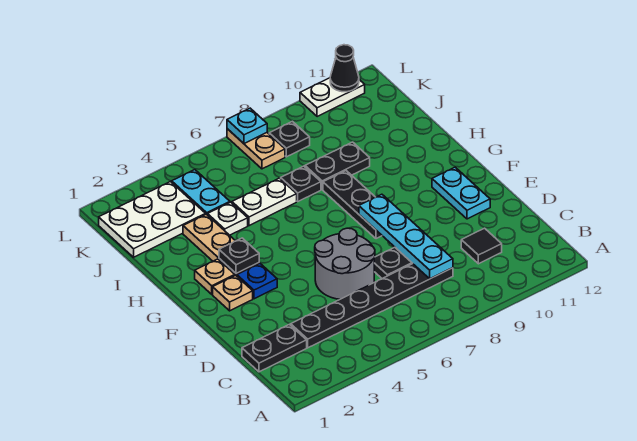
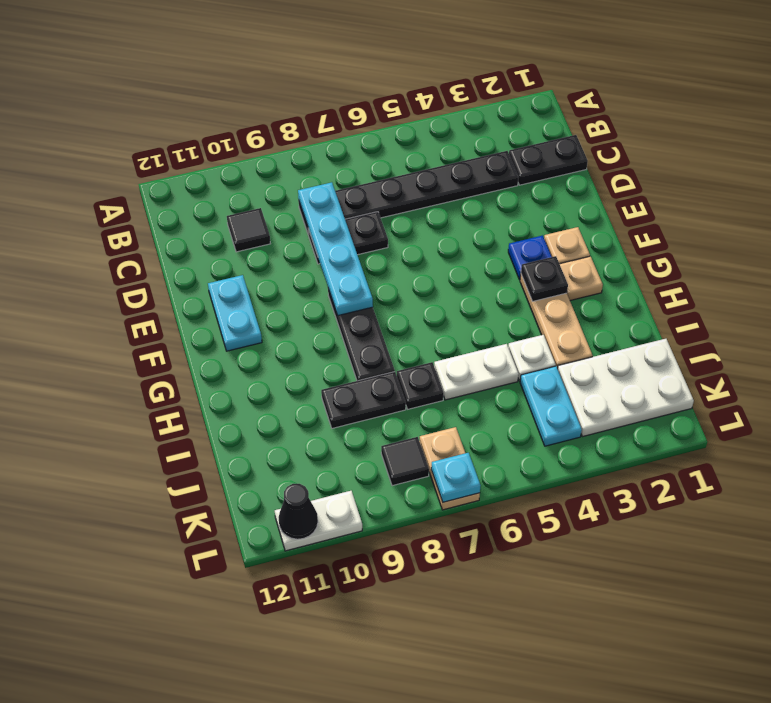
grey 2x2 round brick [315,228,375,299] -> none
black 1x1 plate [269,121,310,157] -> black 1x1 tile [381,437,429,486]

